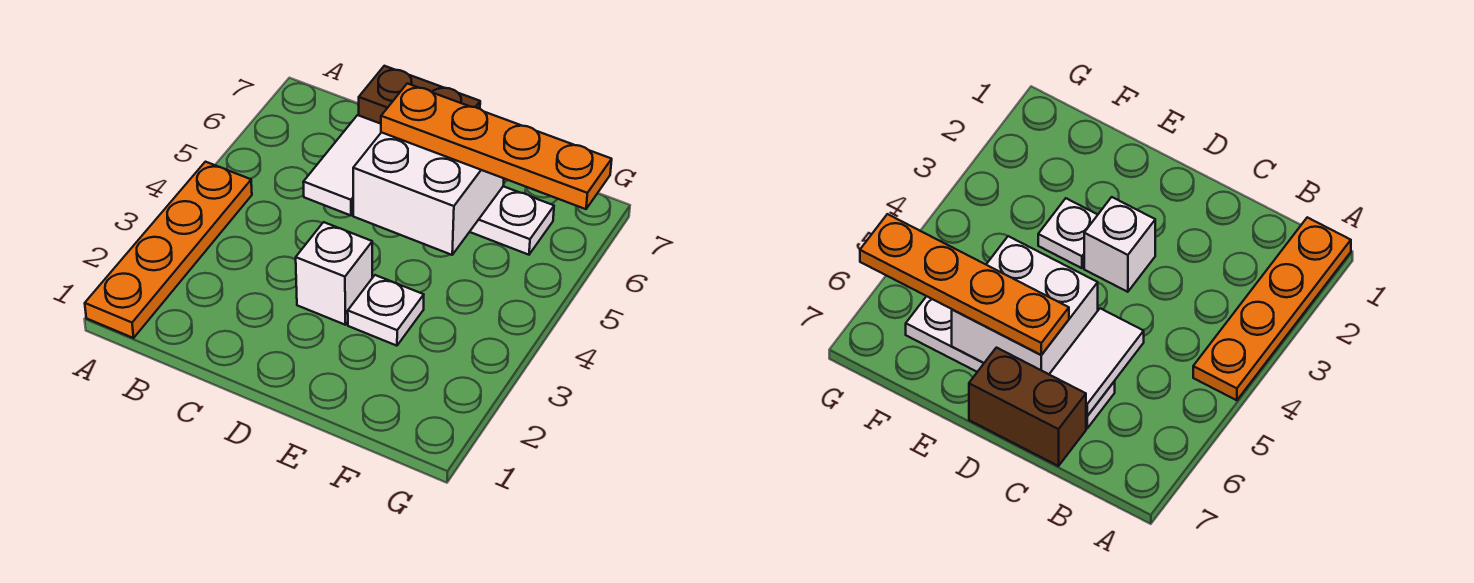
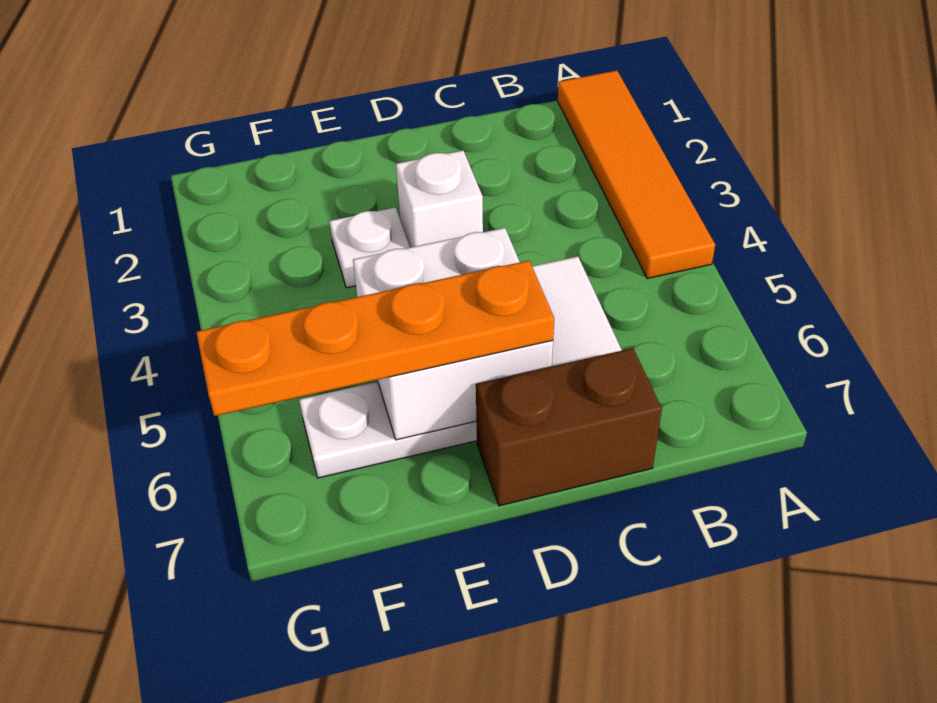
orange 1x4 plate [85,162,252,338] -> orange 1x4 tile [558,70,715,279]

